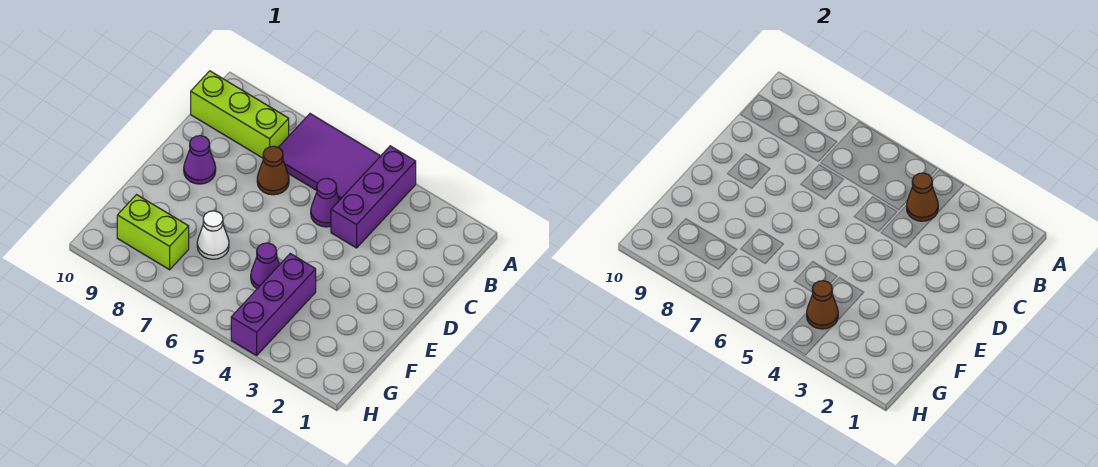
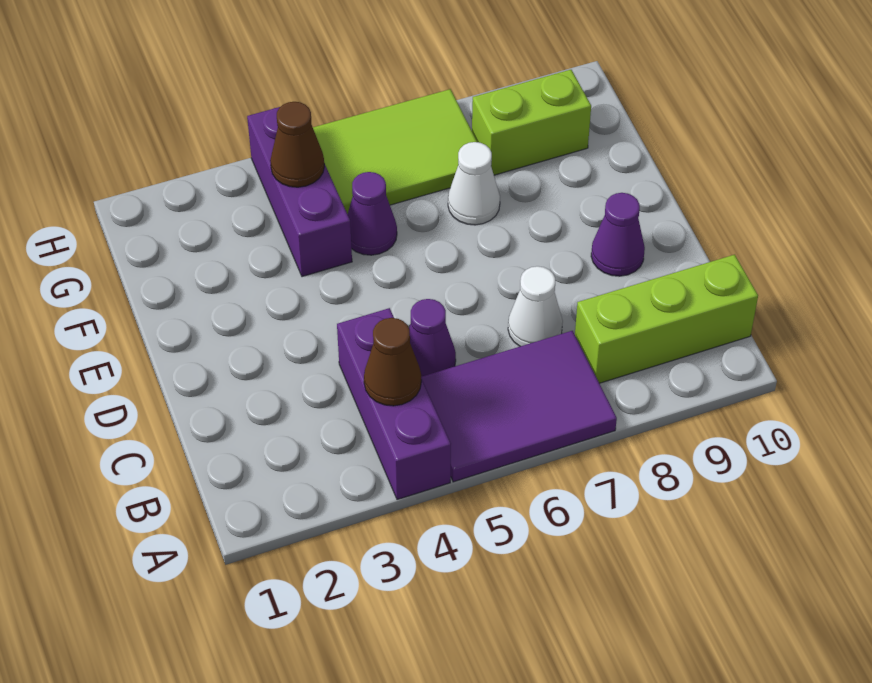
brown 1x1 cone [257,146,289,195] -> white 1x1 cone [508,266,563,346]
none -> lime 2x3 tile [313,89,477,214]

